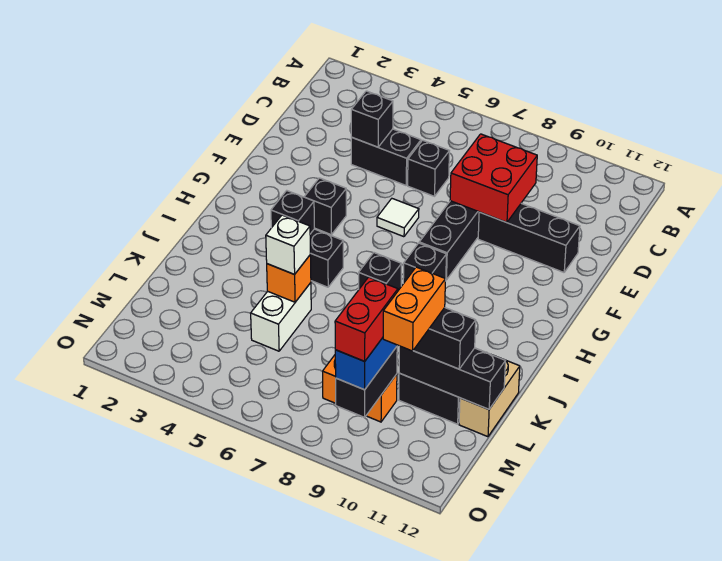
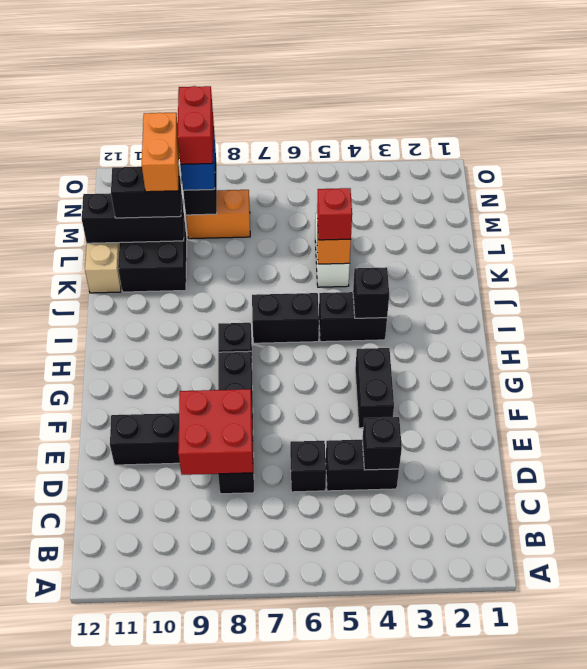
white 1x1 tile [377,199,419,237] -> none
black 1x1 brick [305,178,346,235] -> black 1x2 brick [355,348,394,428]
black 1x1 brick [359,253,402,290] -> black 1x2 brick [252,293,319,343]
white 1x1 brick [266,215,310,274] -> red 1x1 brick [317,188,352,240]

